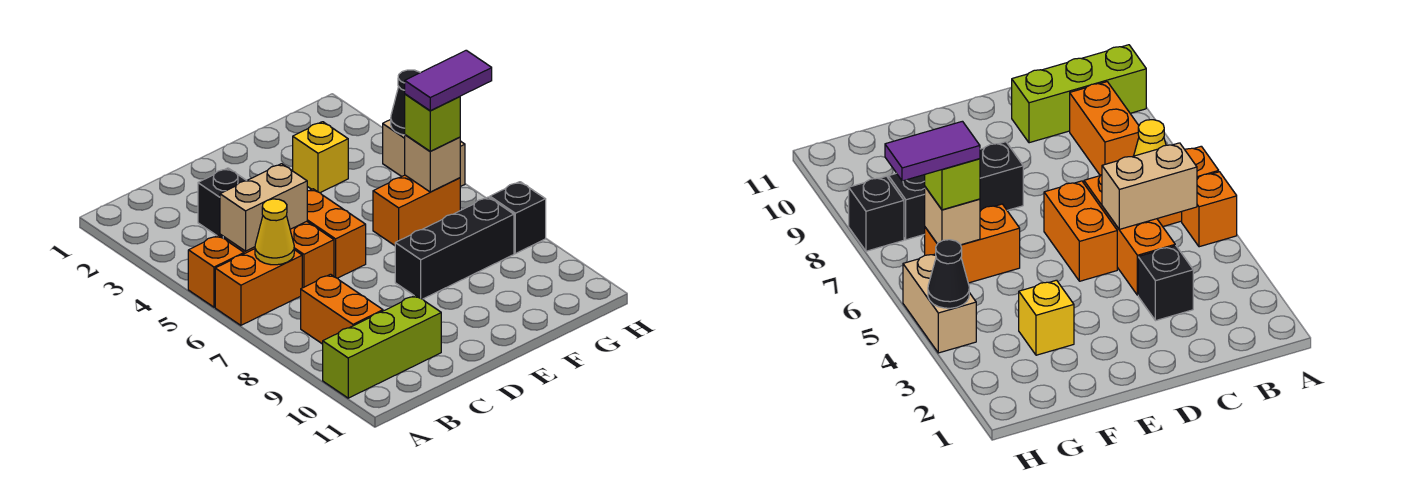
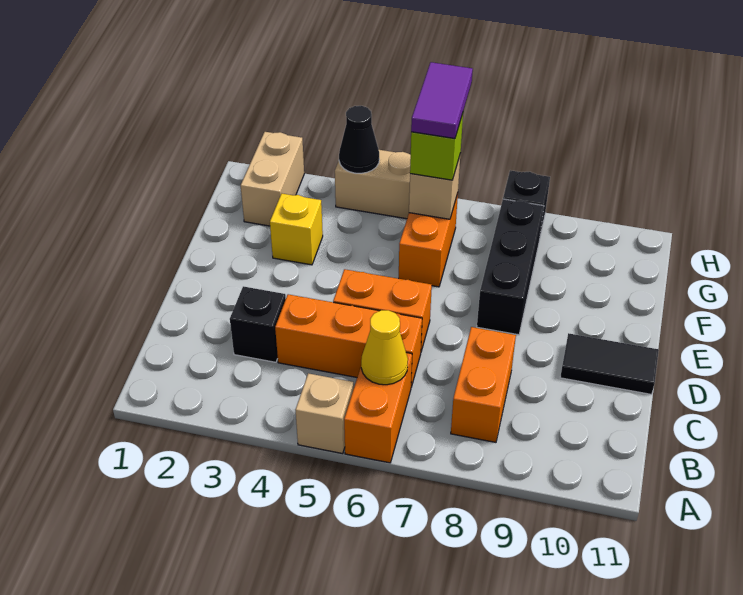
orange 1x1 brick [188,235,244,307] -> tan 1x1 brick [296,373,354,454]
lime 1x3 brick [323,295,441,398] -> none
tan 1x2 brick [220,164,307,251] -> tan 1x2 brick moved to [241,132,304,226]
orange 1x2 brick [301,274,383,344] -> orange 1x2 brick turned to [451,327,516,442]
none -> black 1x2 tile [560,333,659,394]

